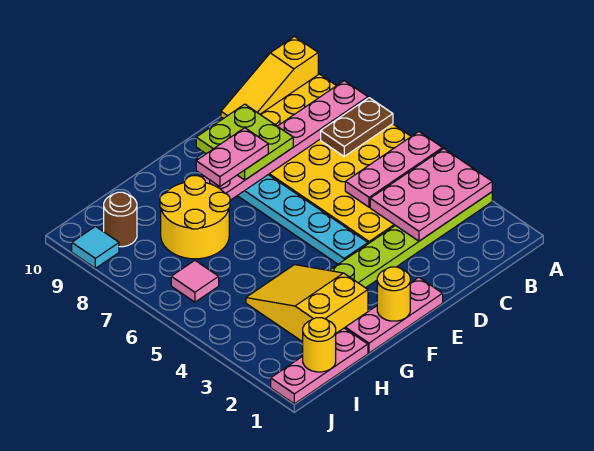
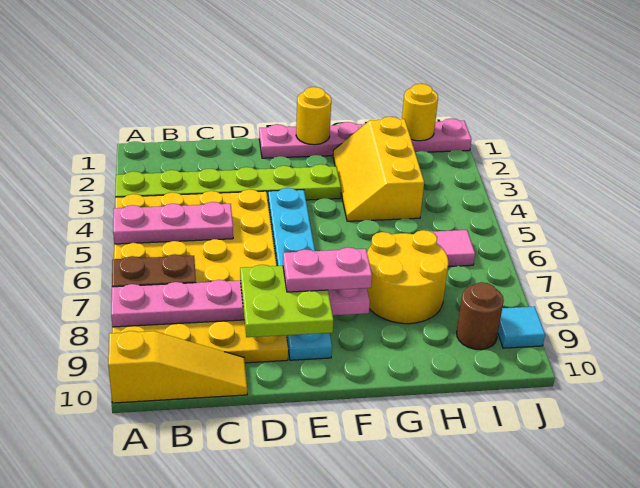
pink 2x3 plate [370,149,492,241] -> none
yellow 2x3 slope [246,265,368,342] -> yellow 2x3 slope turned to [333,117,424,221]

